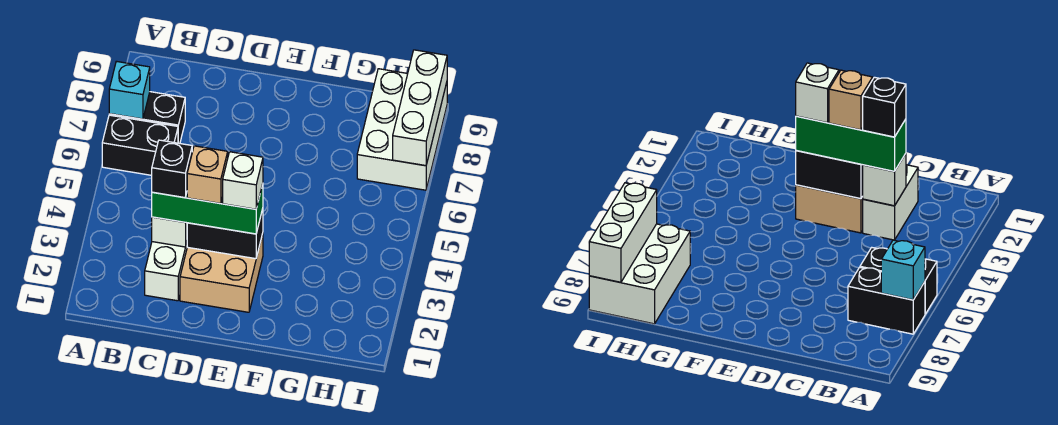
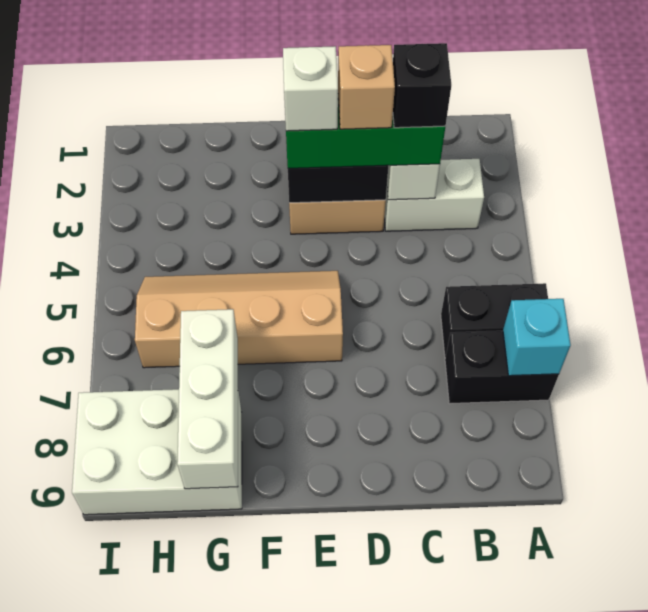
white 1x2 brick [145,242,187,301] -> white 1x2 brick turned to [384,159,484,231]
none -> tan 2x4 slope [135,271,343,368]
white 2x3 brick [357,69,447,190] -> white 2x3 brick turned to [72,389,242,515]
white 1x3 brick [393,50,447,166] -> white 1x3 brick moved to [177,309,238,489]

